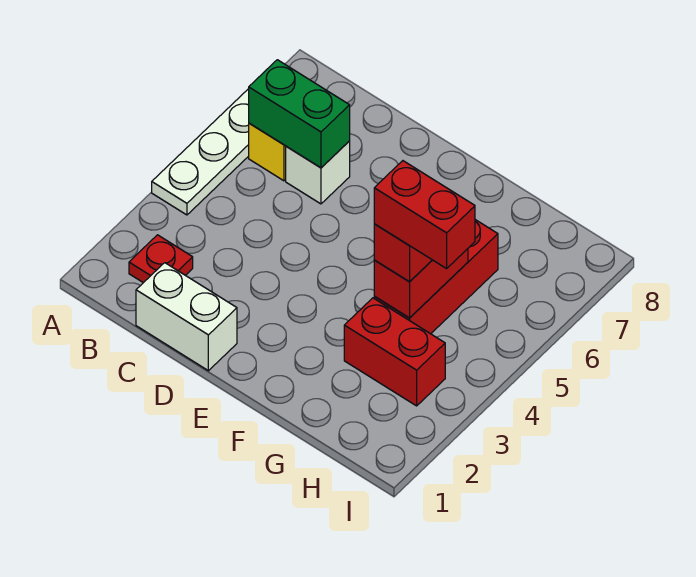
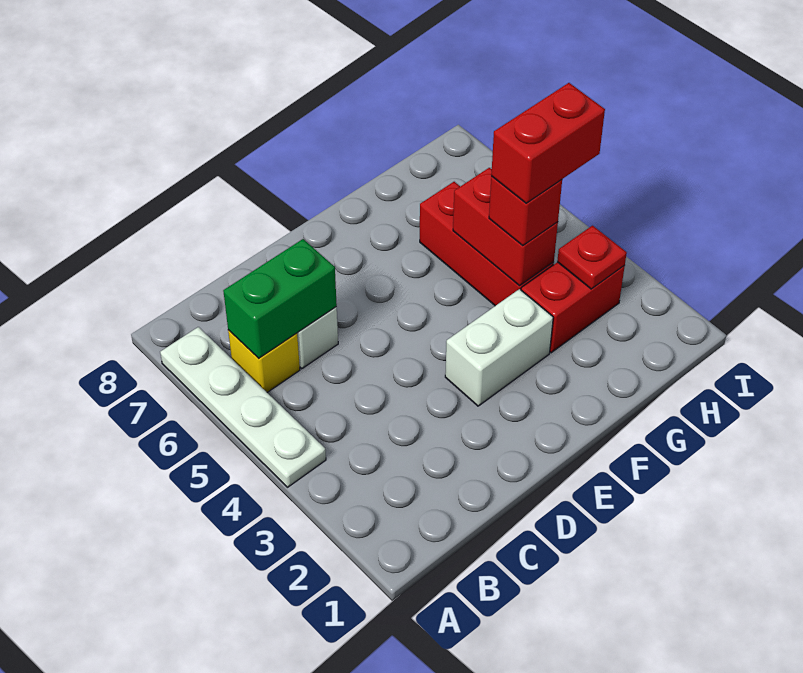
red 1x1 plate [129,235,193,283] -> red 1x1 plate moved to [557,226,627,289]
white 1x2 brick [136,263,237,371] -> white 1x2 brick moved to [445,289,553,406]

